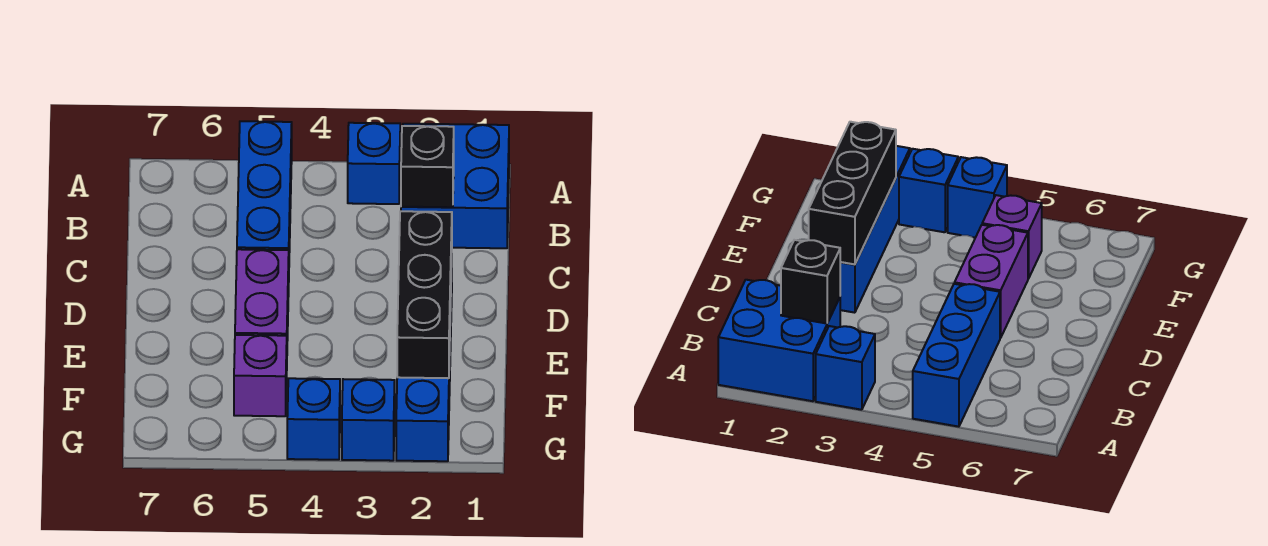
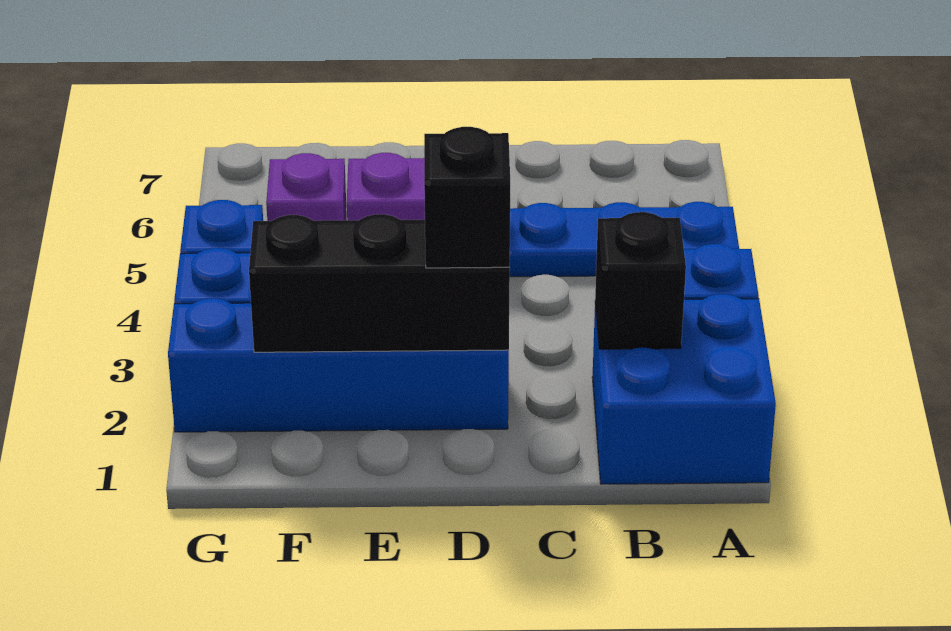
blue 1x3 brick [237,121,292,253] -> blue 1x3 plate [510,202,739,277]
none -> black 1x1 brick [424,127,510,268]

